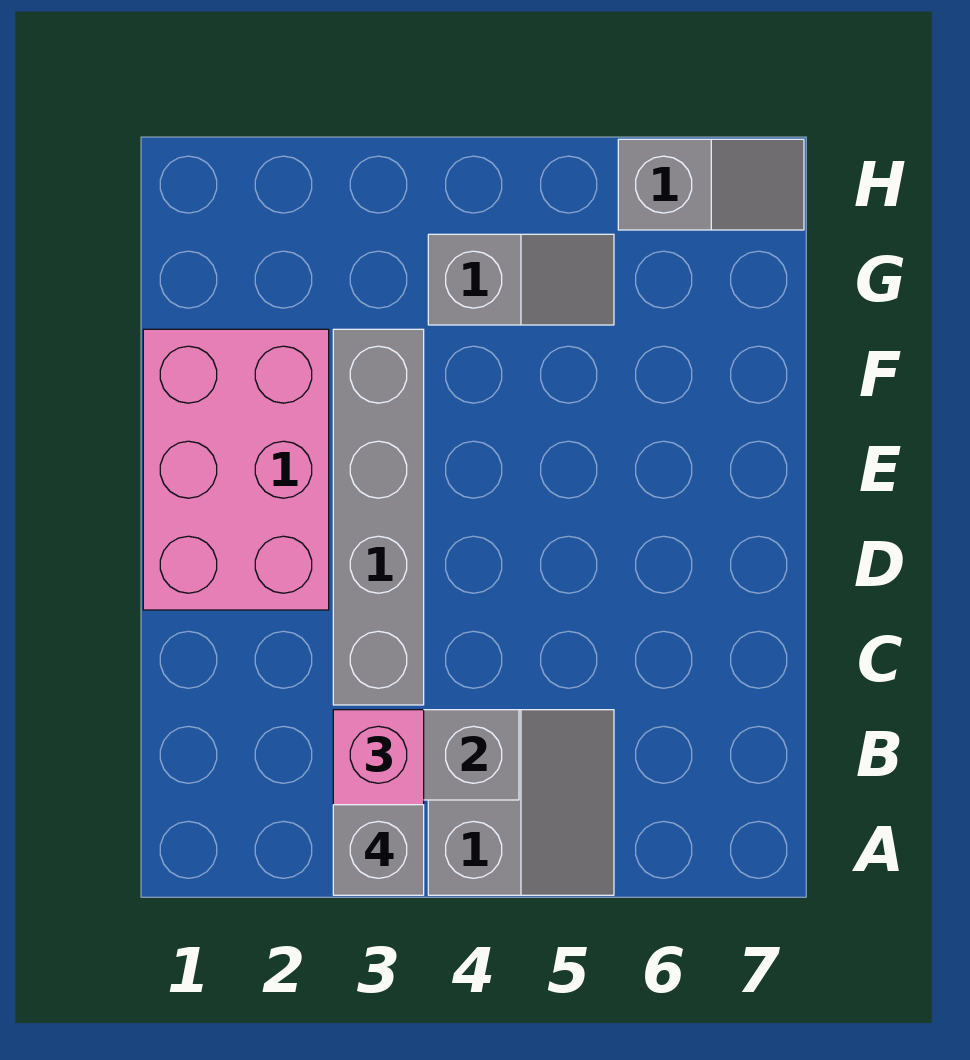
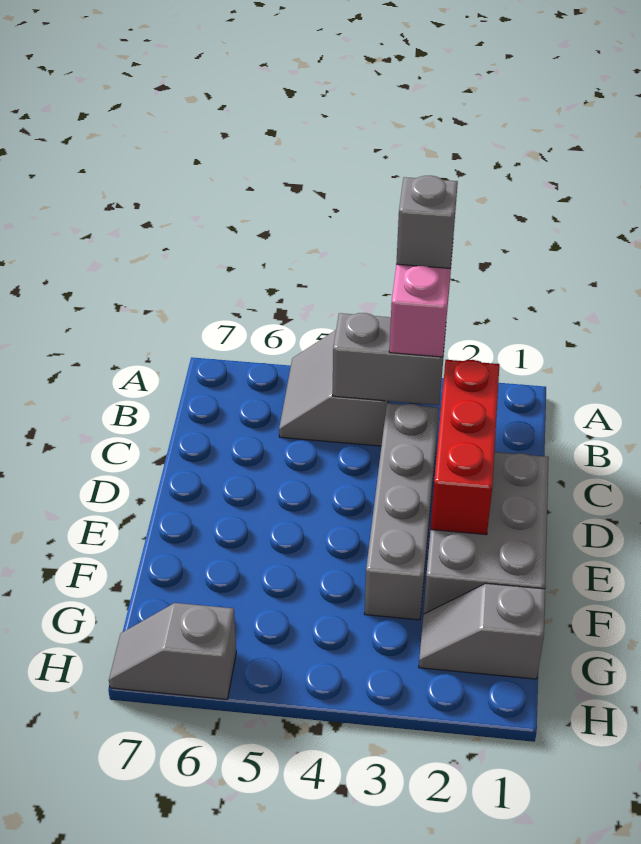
none -> red 1x3 brick [431,360,499,535]
pink 2x3 brick [143,329,329,610] -> grey 2x3 brick [423,452,549,614]
grey 1x2 slope [428,234,614,325] -> grey 1x2 slope moved to [419,583,545,679]

